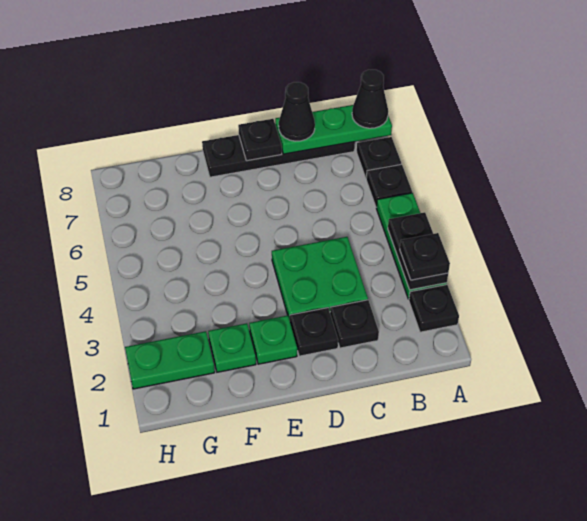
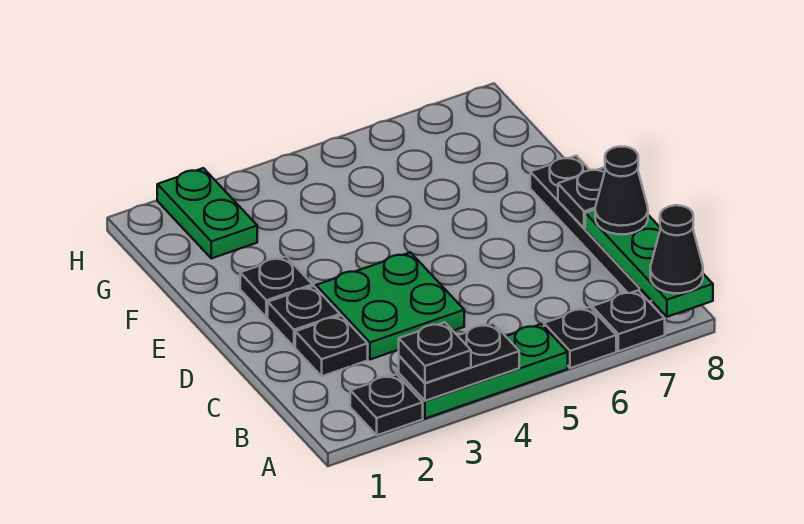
green 1x1 plate [249,315,297,364] -> black 1x1 plate [240,257,312,317]
green 1x1 plate [208,323,256,372] -> none

